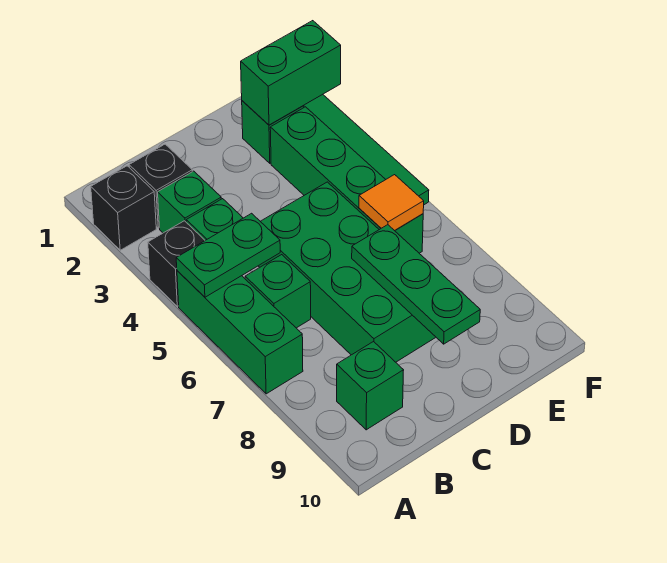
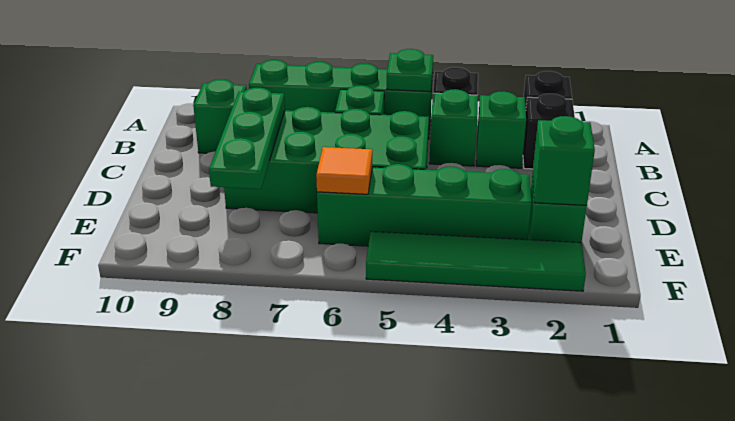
green 1x3 brick [177,271,303,394] -> green 1x4 brick [249,60,433,139]
green 1x2 plate [176,213,280,297] -> green 1x1 plate [387,49,433,92]
green 1x3 plate [352,225,480,344] -> green 1x3 plate turned to [209,88,285,189]
green 1x2 brick [241,21,341,125] -> green 1x1 brick [532,116,595,205]

